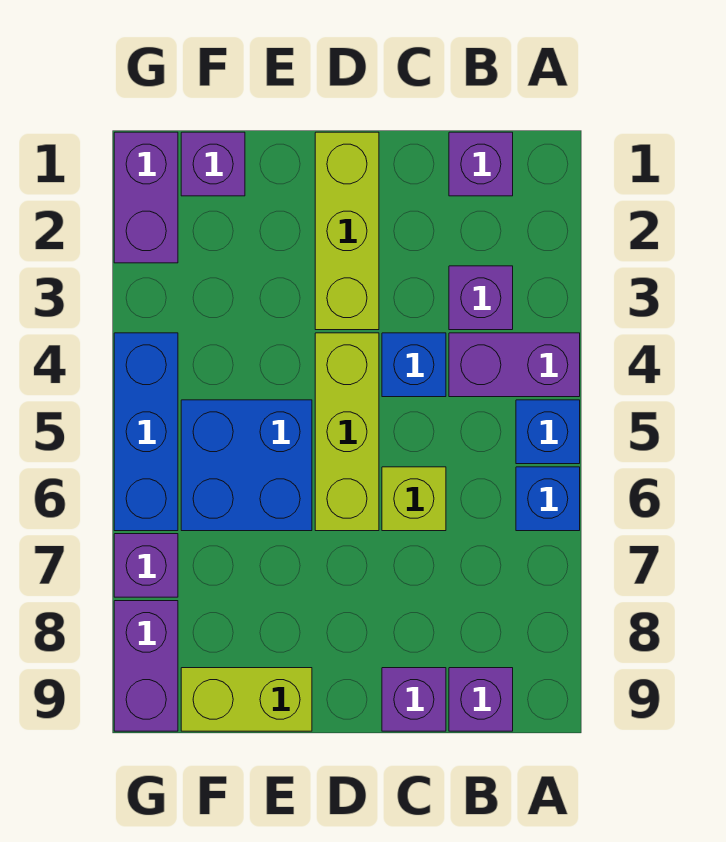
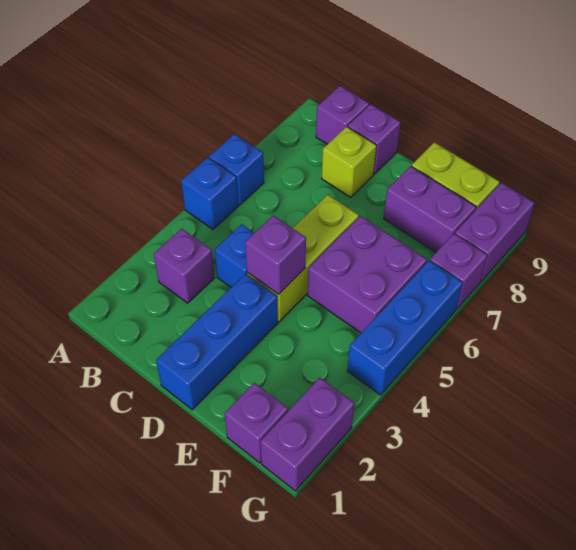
purple 1x2 brick [449,333,580,397] -> purple 1x2 brick moved to [384,166,476,252]
purple 1x1 brick [449,132,513,196] -> purple 1x1 brick moved to [245,215,306,294]
lime 1x1 brick [382,467,446,531] -> lime 1x1 brick moved to [322,127,377,197]
lime 1x3 brick [315,132,379,330] -> blue 1x3 brick [156,274,278,410]
blue 2x2 brick [181,400,312,531] -> purple 2x2 brick [308,216,427,333]

